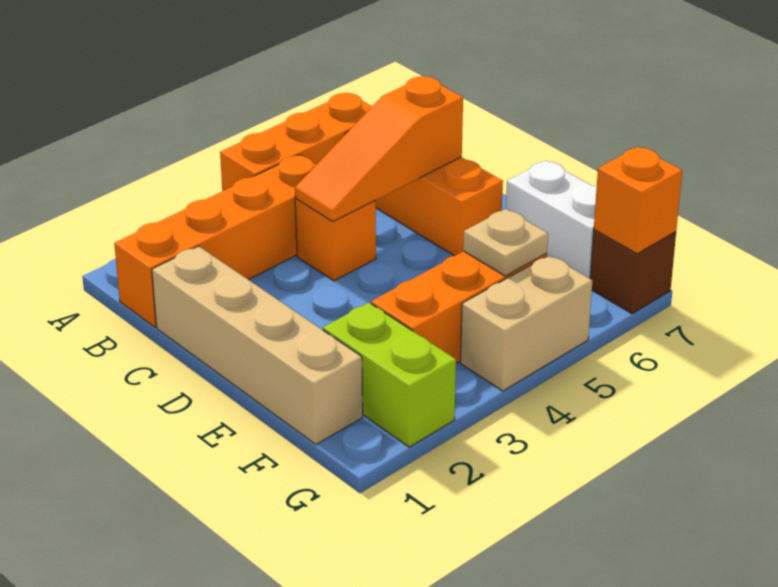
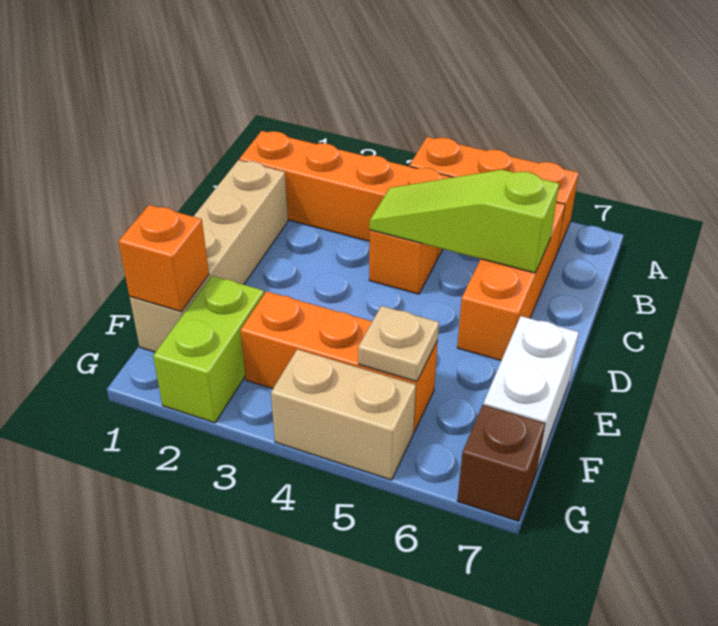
orange 1x3 slope [295,76,463,221] -> lime 1x3 slope [370,170,559,273]
orange 1x1 brick [594,147,682,254] -> orange 1x1 brick moved to [118,205,209,312]

